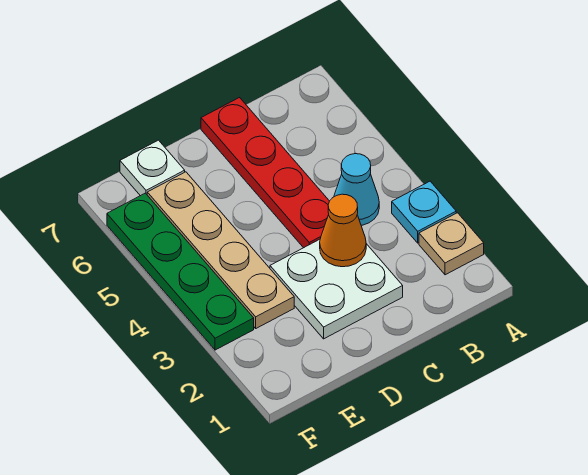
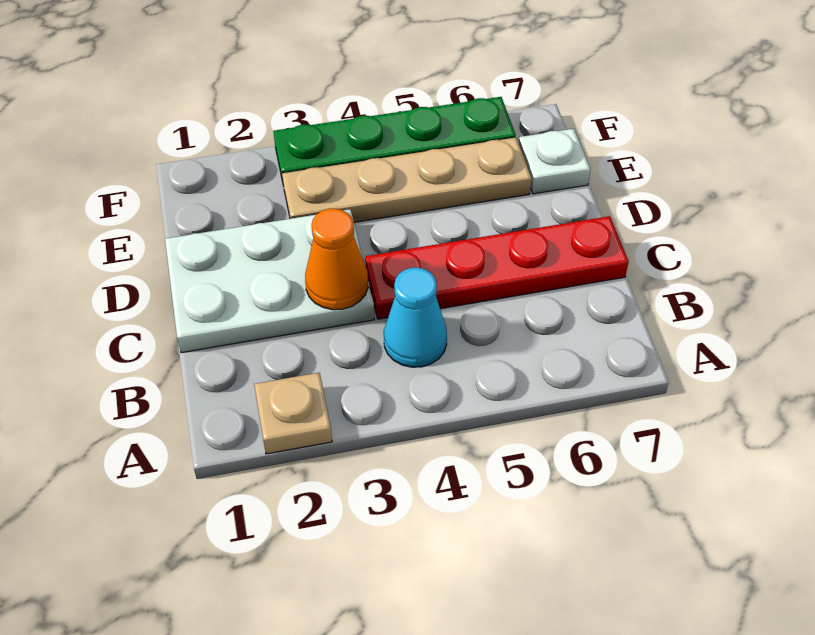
cyan 1x1 plate [392,181,456,243] -> none
white 2x2 plate [270,239,403,339] -> white 2x3 plate [165,209,374,353]

